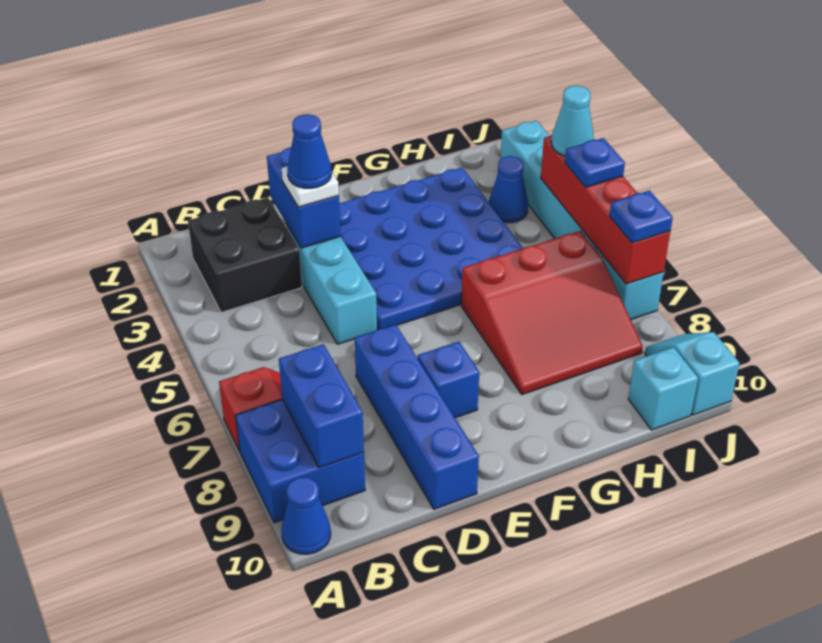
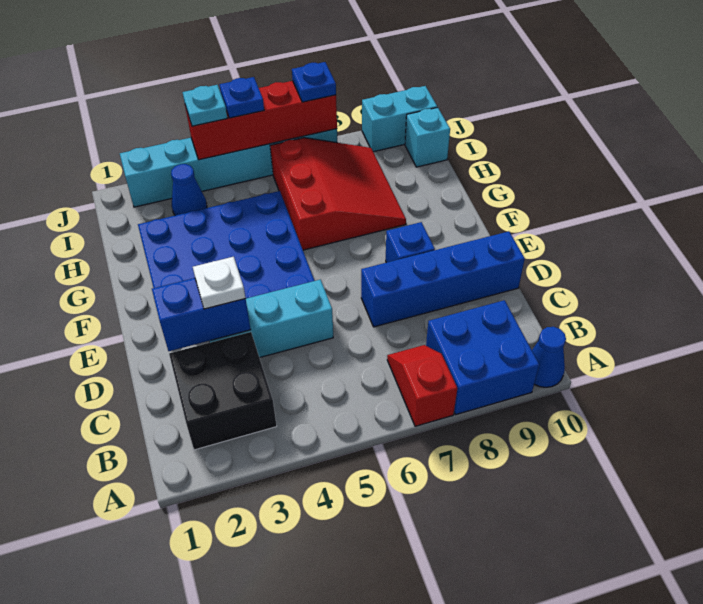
blue 1x2 brick [279,344,364,467] -> none
blue 1x1 cone [287,114,331,188] -> none
cyan 1x1 cone [551,86,594,156] -> cyan 1x1 plate [183,85,227,126]
cyan 1x2 slope [645,332,740,415] -> cyan 1x2 brick [362,86,437,152]

